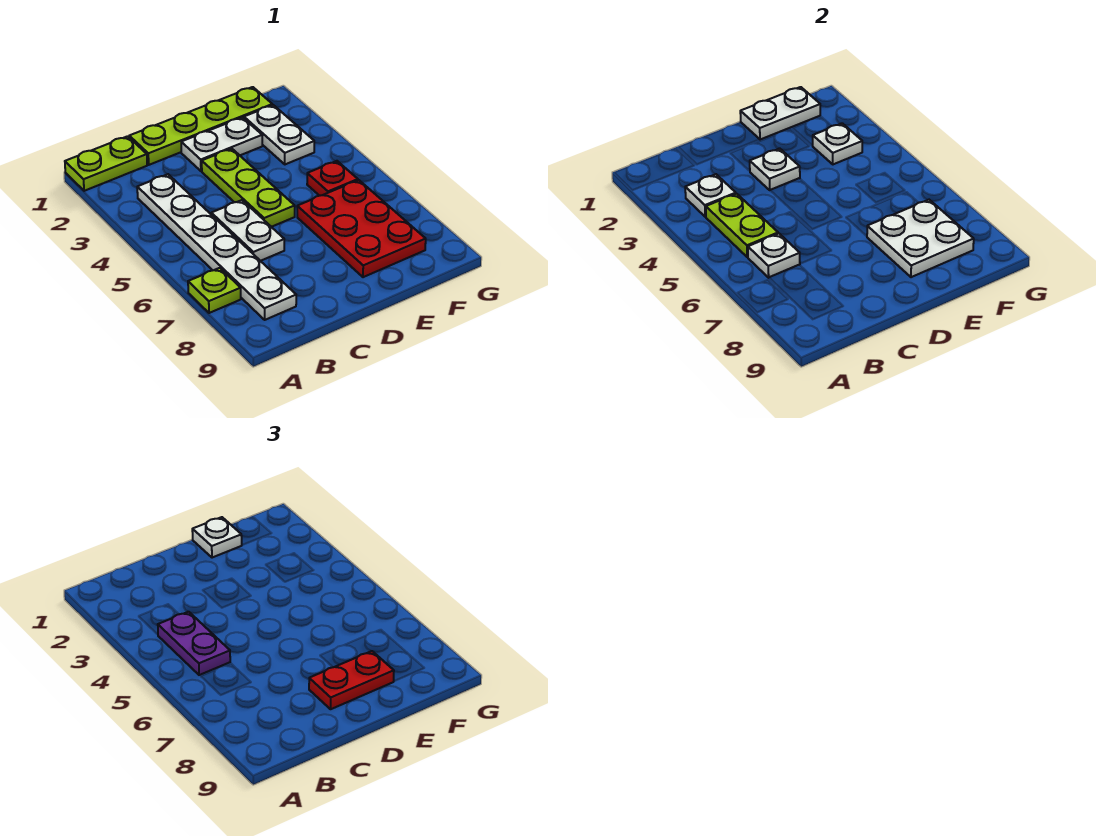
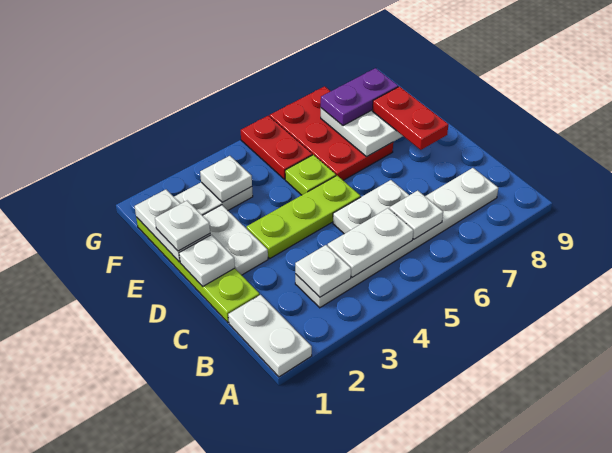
lime 1x2 plate [65,136,147,191] -> white 1x2 plate [228,295,312,377]
lime 1x1 plate [188,268,241,313] -> lime 1x1 plate moved to [285,155,336,195]
lime 1x2 plate [706,194,778,257] -> white 1x2 plate [328,208,413,277]
purple 1x2 plate [158,612,230,675] -> purple 1x2 plate moved to [321,68,398,126]
white 1x1 plate [750,149,800,190] -> white 1x1 plate moved to [179,235,235,286]
red 2x3 plate [297,180,426,277] -> red 2x3 plate turned to [270,86,393,180]
red 1x1 plate [307,161,358,196] -> red 1x2 plate [241,116,312,179]

